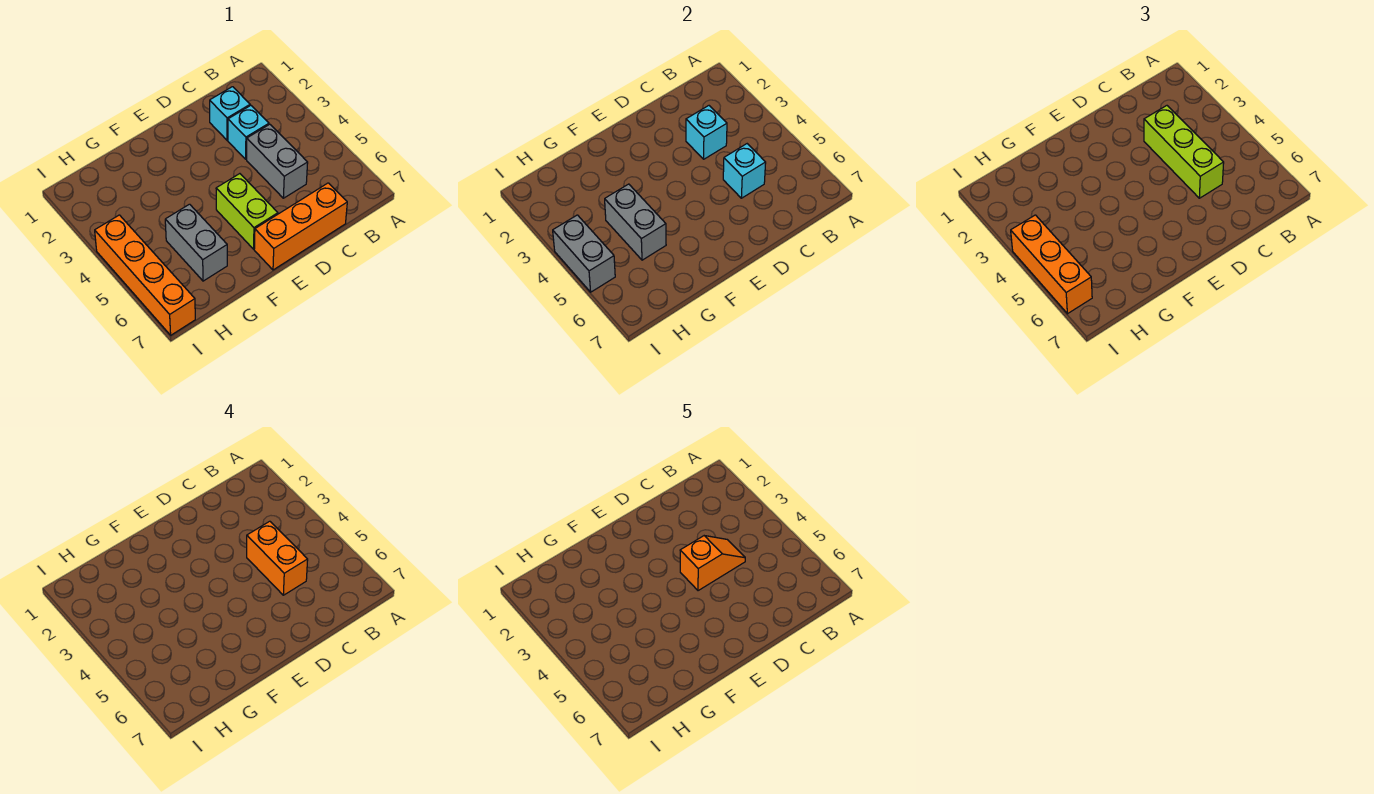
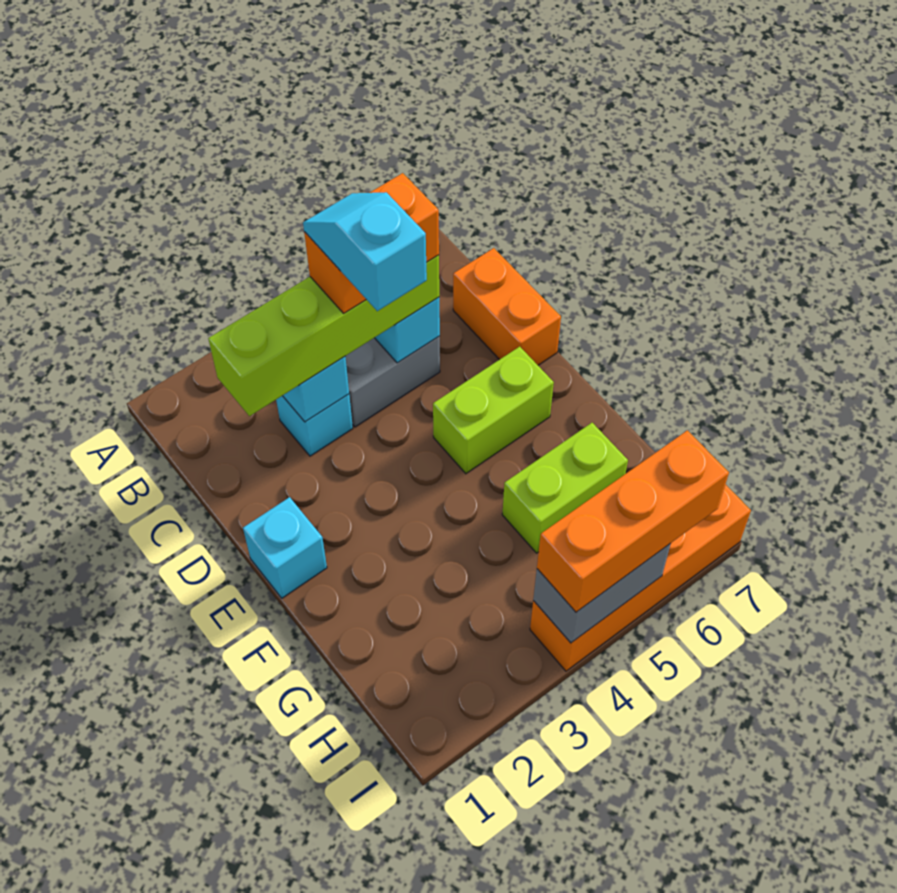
cyan 1x1 brick [210,87,250,140] -> cyan 1x1 brick moved to [243,497,327,598]
lime 1x3 brick [1144,106,1224,198] -> lime 1x4 brick [208,255,439,416]
orange 1x2 slope [680,536,745,591] -> cyan 1x2 slope [303,192,427,311]
orange 1x3 brick [254,183,347,270] -> orange 1x2 brick [453,248,561,365]
grey 1x2 brick [605,184,666,260] -> none
grey 1x2 brick [165,204,227,281] -> lime 1x2 brick [502,423,628,553]

